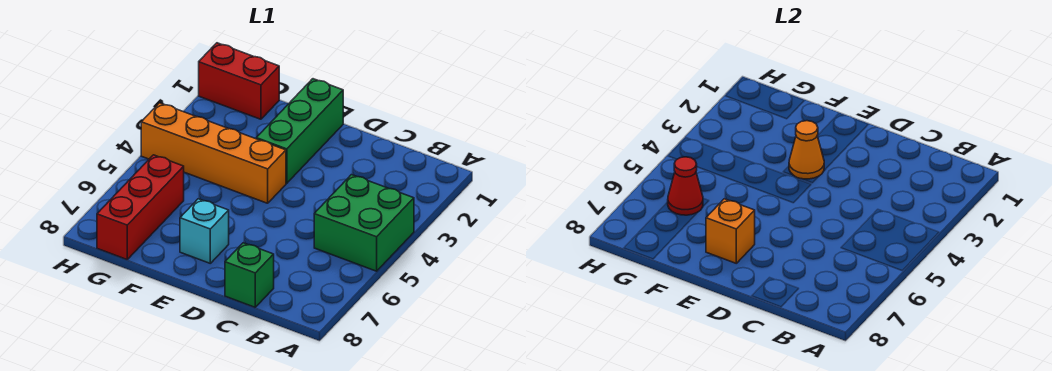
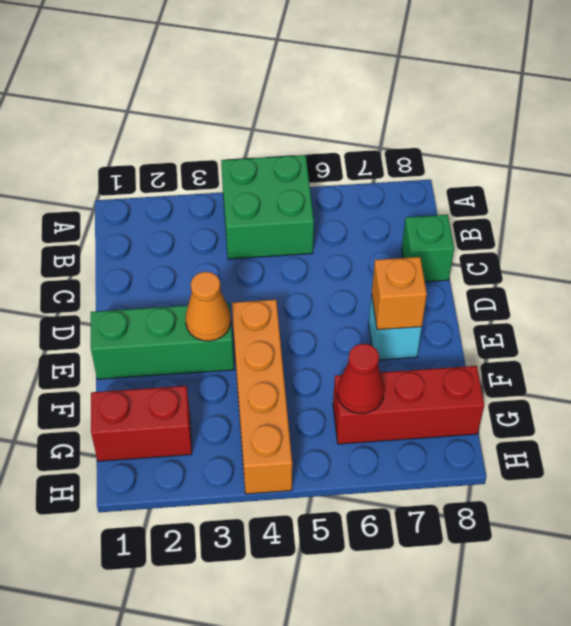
red 1x2 brick [199,43,279,119] -> red 1x2 brick turned to [91,386,192,461]

